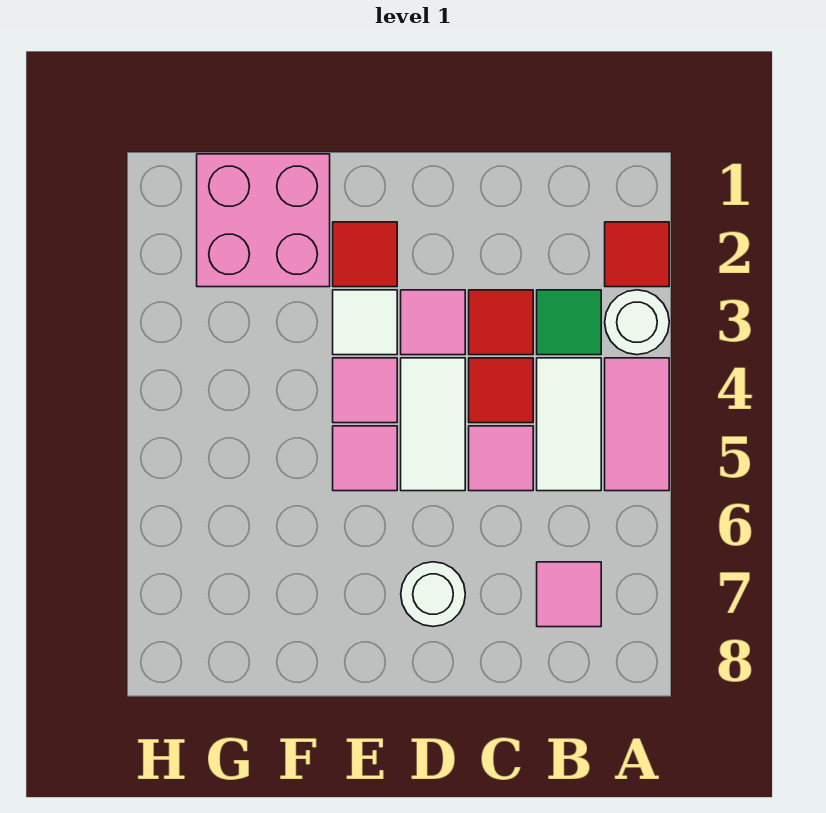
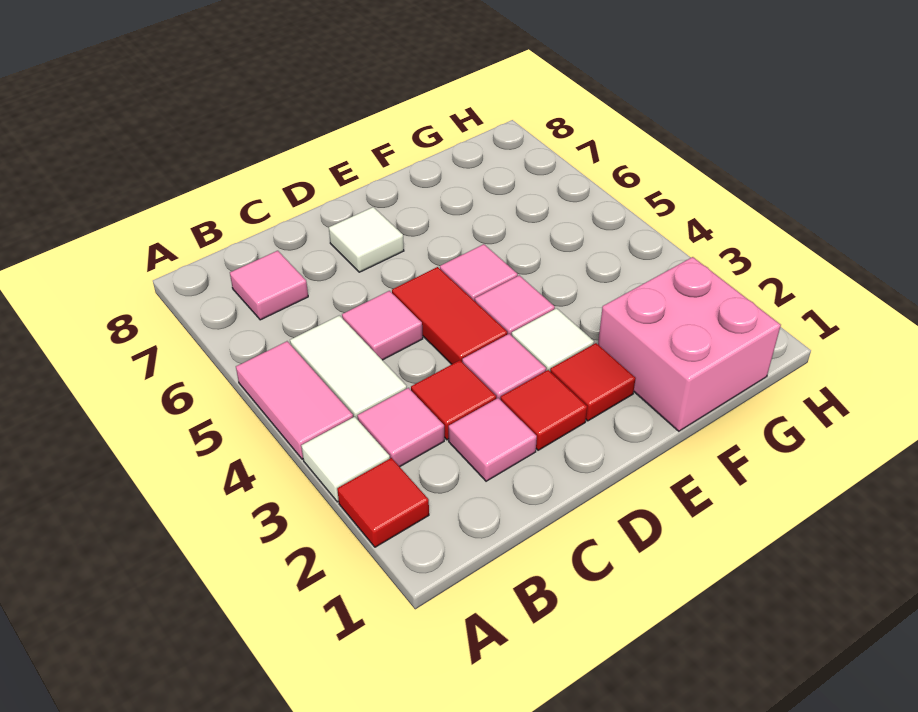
white 1x1 round brick [605,290,669,355] -> white 1x1 tile [301,417,390,502]
green 1x1 tile [537,290,601,355] -> pink 1x1 tile [357,388,444,467]
none -> pink 1x1 tile [449,398,537,481]
red 1x1 tile [469,358,533,423] -> red 1x1 tile moved to [501,370,587,450]
white 1x2 tile [401,358,465,491] -> red 1x2 tile [392,267,507,364]
white 1x1 round brick [401,562,465,626] -> white 1x1 tile [329,207,404,272]

